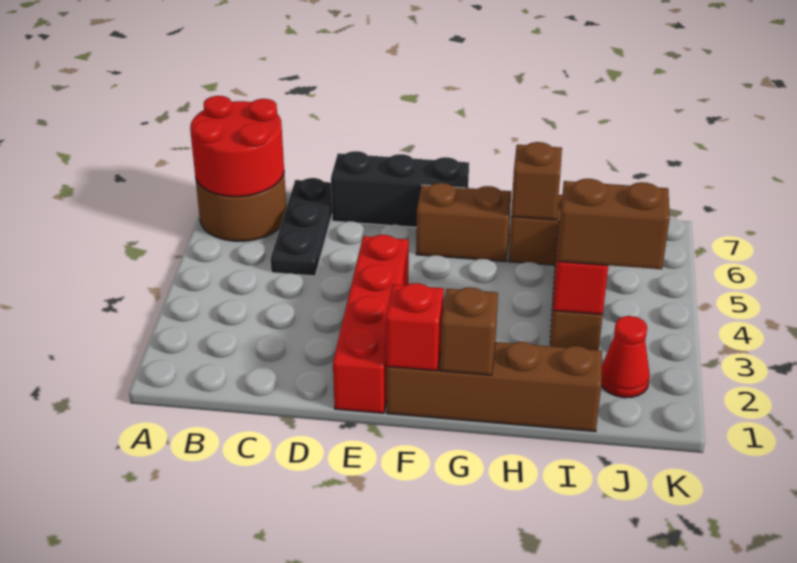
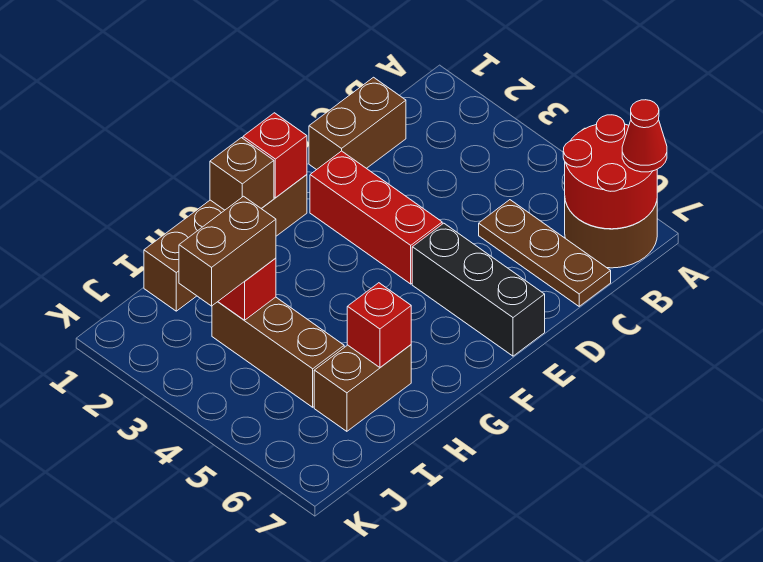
black 1x3 plate [270,178,332,276] -> brown 1x3 plate [479,200,611,306]
black 1x3 brick [331,151,469,227] -> black 1x3 brick turned to [412,223,545,356]
red 1x4 brick [333,234,409,413] -> red 1x3 brick [310,151,442,284]
brown 1x2 brick [416,183,511,262] -> brown 1x2 brick moved to [309,77,406,170]
brown 1x1 brick [511,142,562,220] -> red 1x1 brick [347,283,411,367]
red 1x1 cone [601,316,650,398] -> red 1x1 cone moved to [622,100,667,172]

